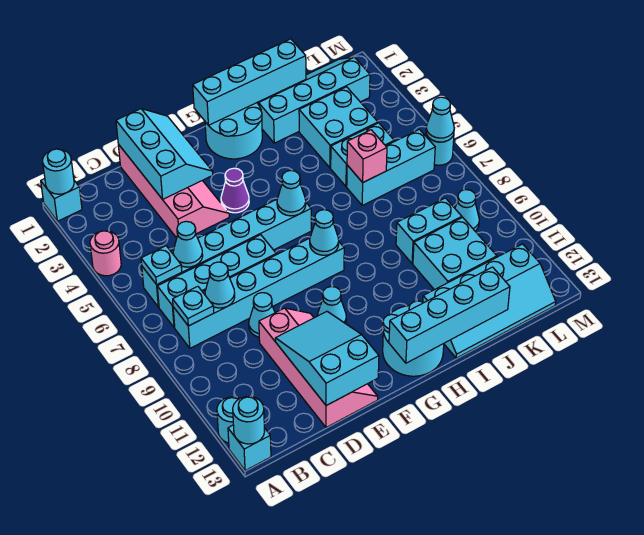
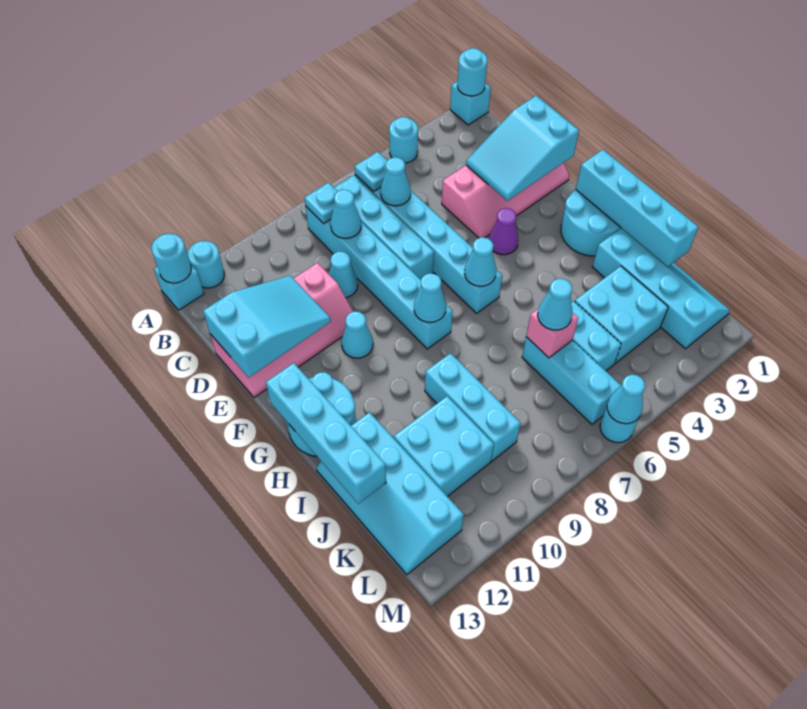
pink 1x1 round brick [90,231,121,276] -> cyan 1x1 round brick [389,117,418,163]
cyan 2x3 slope [116,109,213,199] -> cyan 2x3 slope turned to [466,96,579,201]
cyan 1x2 brick [396,198,462,264] -> cyan 1x3 brick [425,353,521,461]
cyan 1x1 cone [455,190,479,231] -> cyan 1x1 cone moved to [538,279,572,330]

